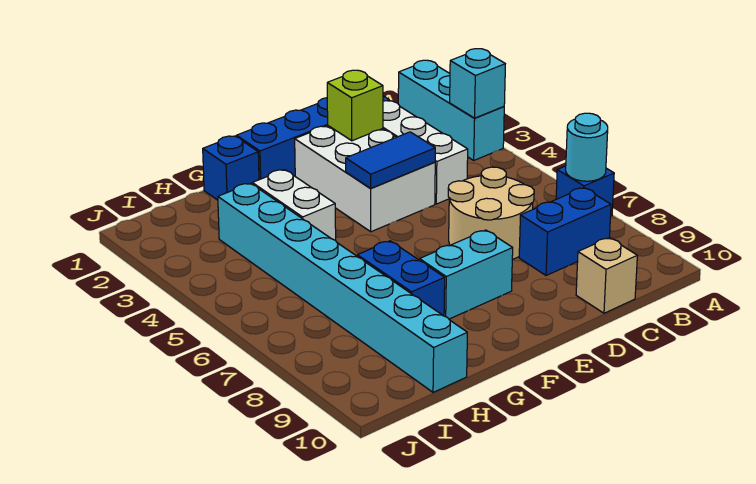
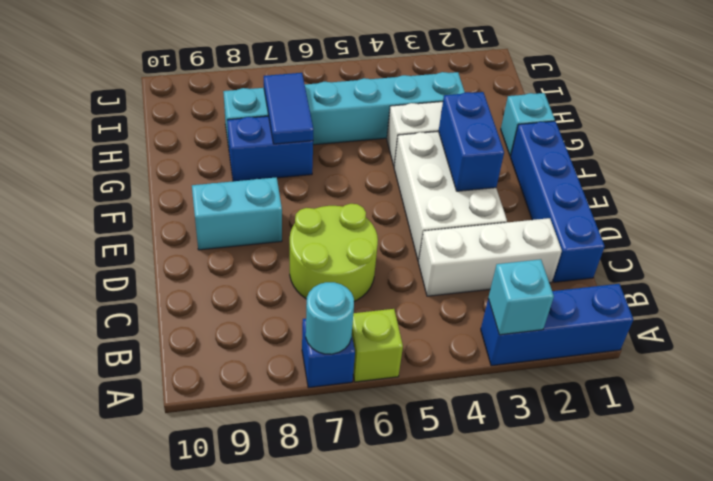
cyan 1x3 brick [398,60,504,160] -> blue 1x3 brick [481,284,633,366]
blue 1x2 brick [519,188,611,276] -> blue 1x2 brick moved to [439,92,504,191]
tan 2x2 round brick [448,167,534,259] -> lime 2x2 round brick [290,204,378,302]
tan 1x1 brick [576,238,637,313] -> none
white 2x3 brick [295,126,435,232] -> white 2x3 brick turned to [394,131,507,262]
lime 1x1 brick [327,70,383,141] -> lime 1x1 brick moved to [352,309,403,382]
blue 1x2 tile [346,132,435,188] -> blue 1x2 tile moved to [264,73,314,144]
cyan 1x2 brick [420,230,513,319] -> cyan 1x2 brick turned to [192,177,282,250]
blue 1x1 brick [203,136,259,200] -> cyan 1x1 brick [501,93,555,156]
cyan 1x8 brick [218,183,467,392] -> cyan 1x6 brick [223,72,465,147]

